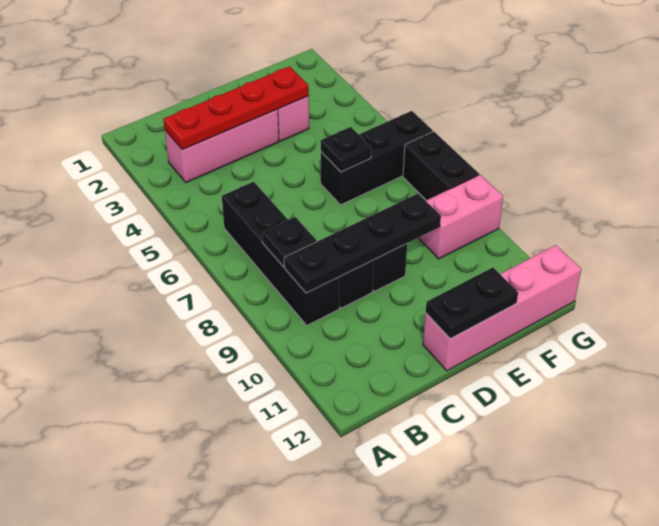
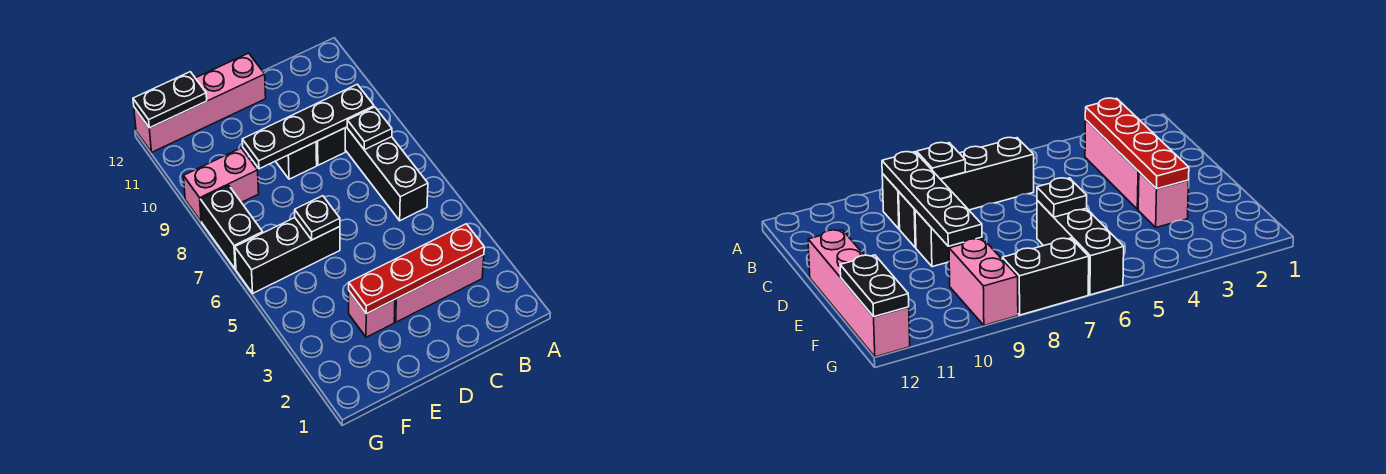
black 1x2 plate [426,267,518,339] -> black 1x2 plate moved to [133,72,207,128]

